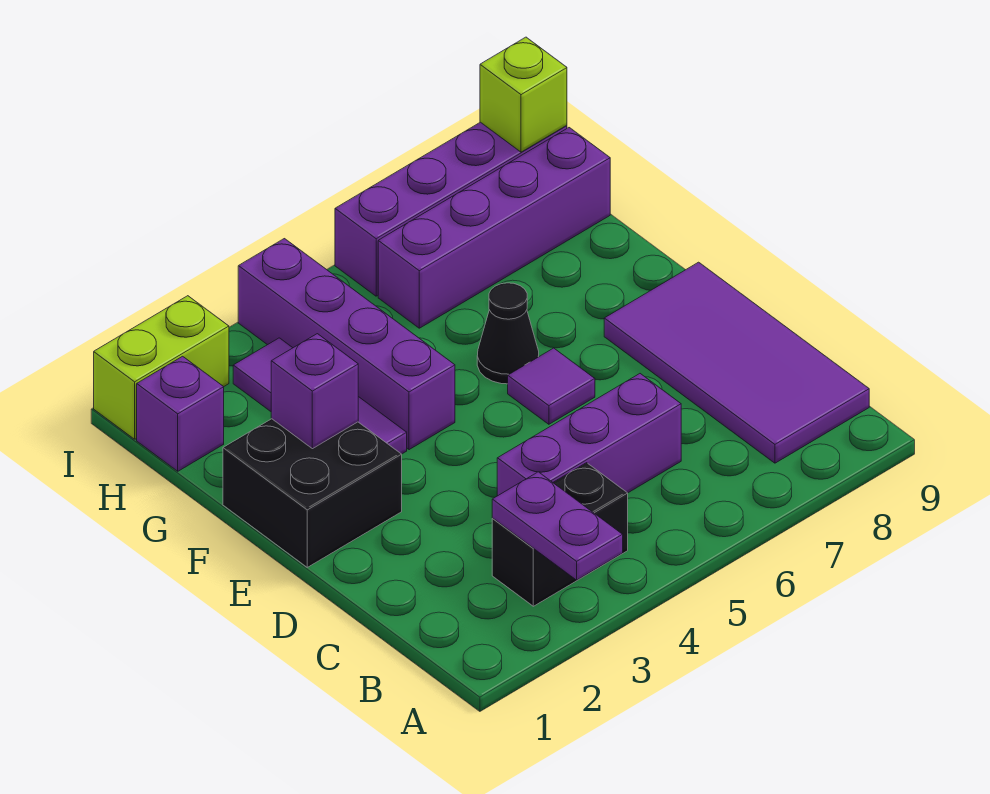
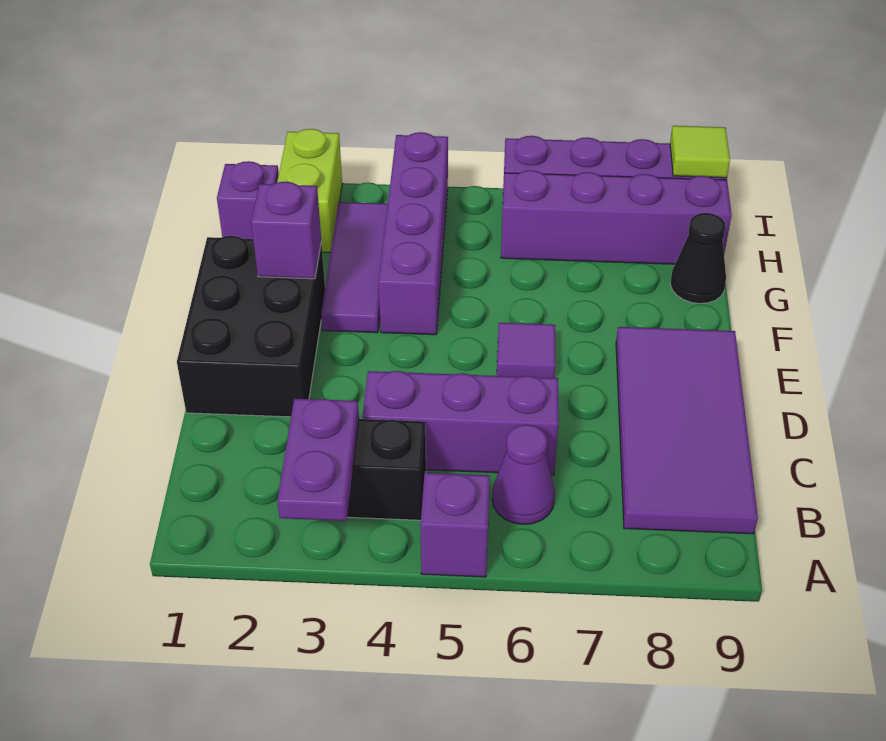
none -> purple 1x1 brick [421,473,490,577]
none -> purple 1x1 cone [492,425,555,524]
black 2x2 brick [223,419,402,567] -> black 2x3 brick [177,236,325,417]
black 1x1 cone [477,283,539,384] -> black 1x1 cone moved to [670,213,726,304]
lime 1x2 brick [94,296,229,439] -> lime 1x2 brick turned to [277,129,342,253]
lime 1x1 brick [480,37,567,152] -> lime 1x1 tile [670,126,730,178]

